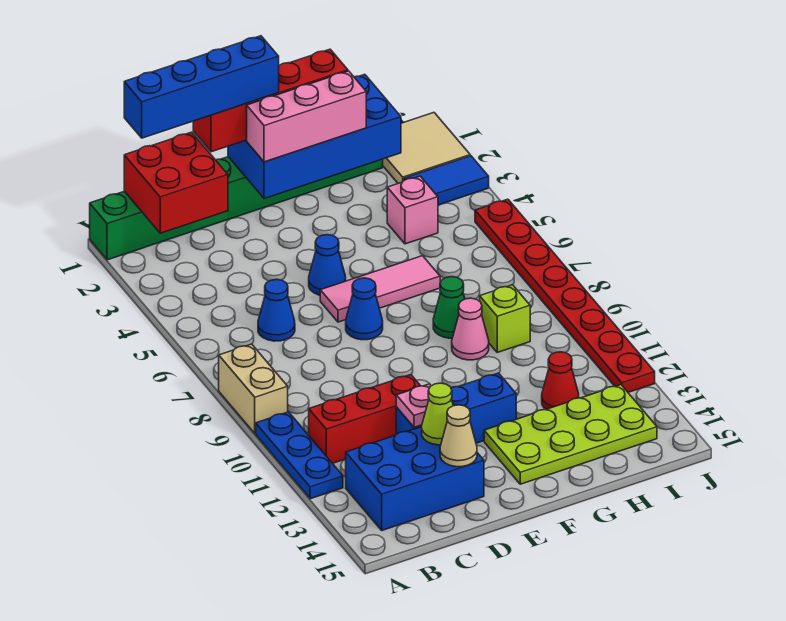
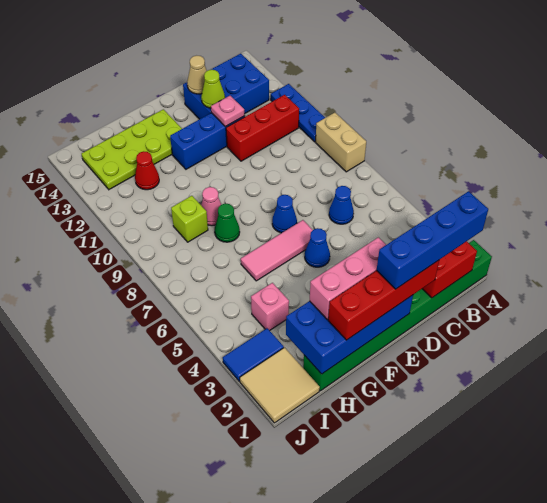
red 1x8 plate [475,199,655,392] -> none

